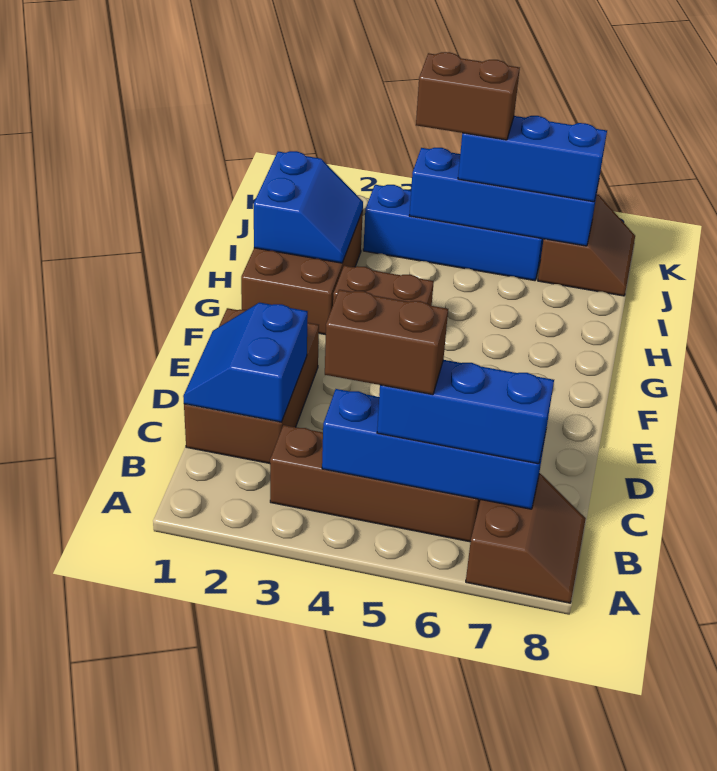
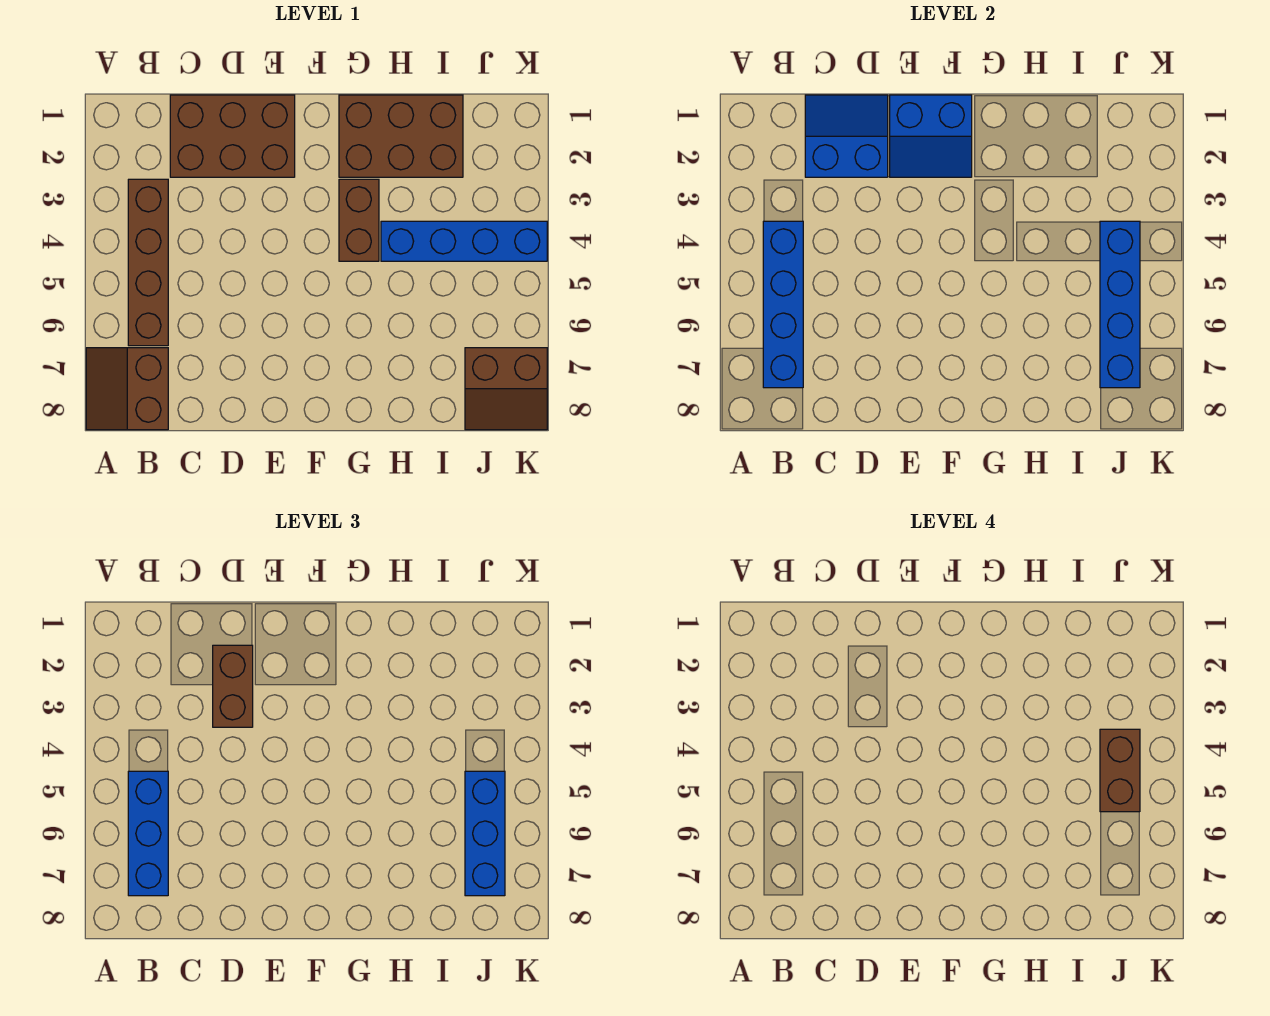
brown 2x2 slope [466,473,586,603] -> brown 2x2 slope turned to [86,348,168,430]
brown 1x2 brick [325,290,448,395] -> brown 1x2 brick moved to [213,645,253,727]
blue 2x2 slope [254,151,363,263] -> blue 2x2 slope moved to [890,95,972,177]
blue 1x4 brick [363,185,544,281] -> blue 1x4 brick turned to [381,221,547,261]

